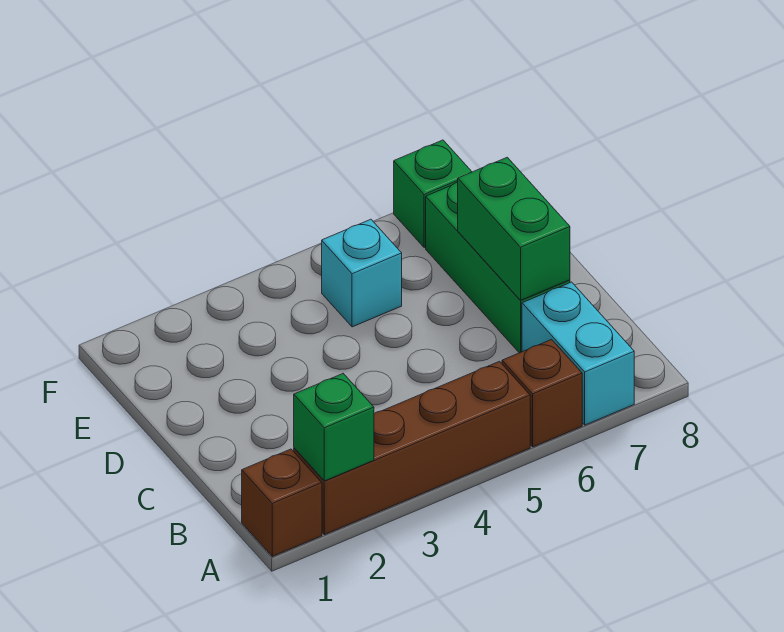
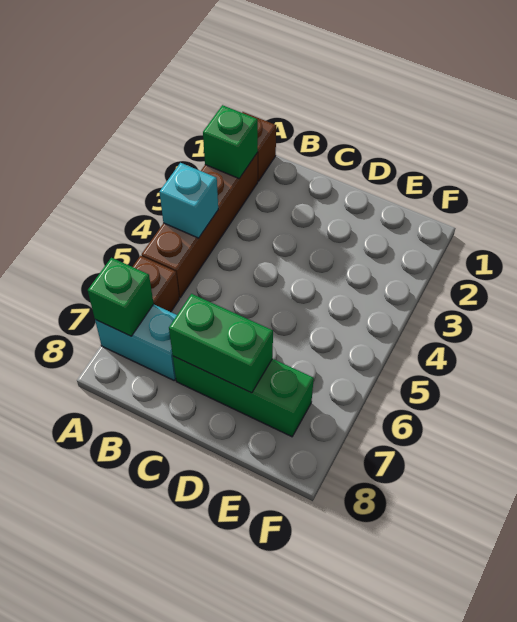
cyan 1x1 brick [322,219,402,327] -> cyan 1x1 brick moved to [160,163,218,238]
green 1x1 brick [394,140,472,248] -> green 1x1 brick moved to [88,258,154,336]

